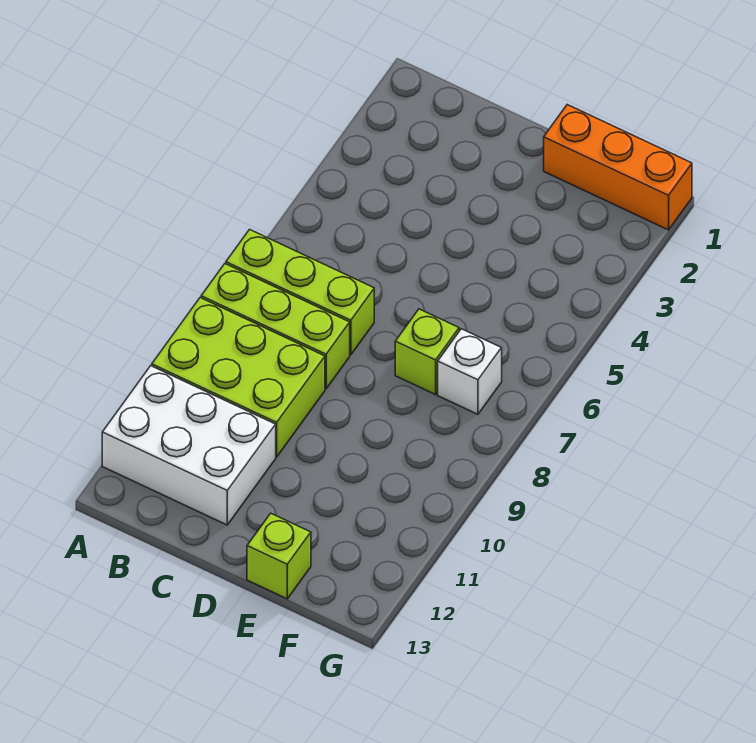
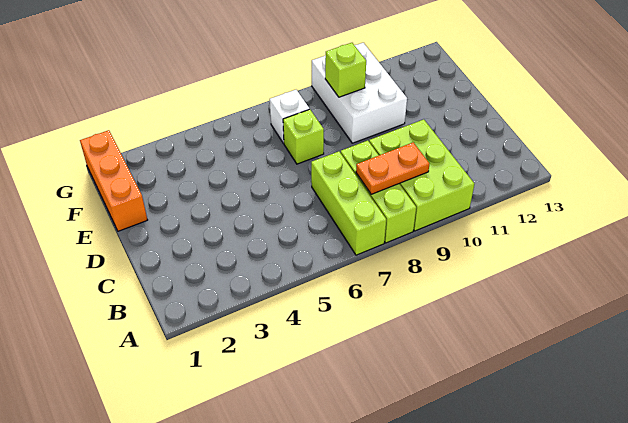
white 2x3 brick [102,366,276,525] -> white 2x3 brick moved to [312,43,407,143]
none -> orange 1x2 plate [356,142,429,194]
lime 1x1 brick [247,513,311,599] -> lime 1x1 brick moved to [325,43,366,97]

